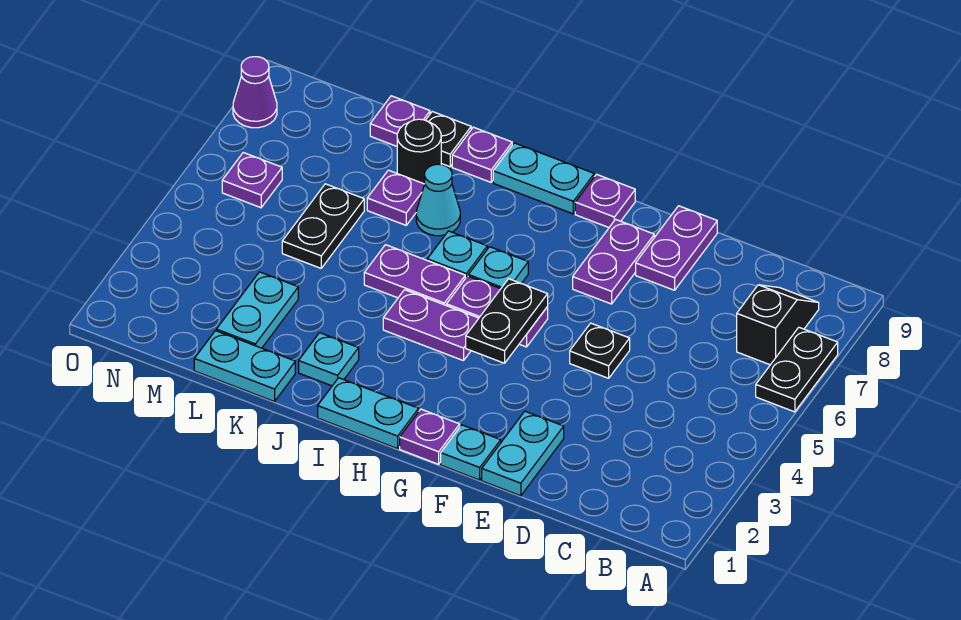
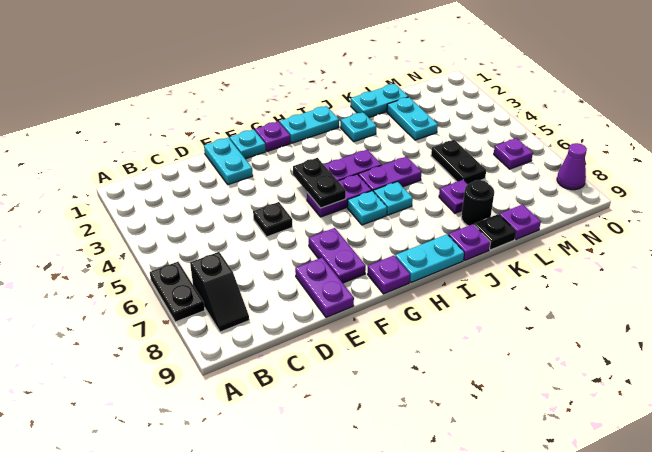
cyan 1x1 cone [416,164,460,236] -> none

